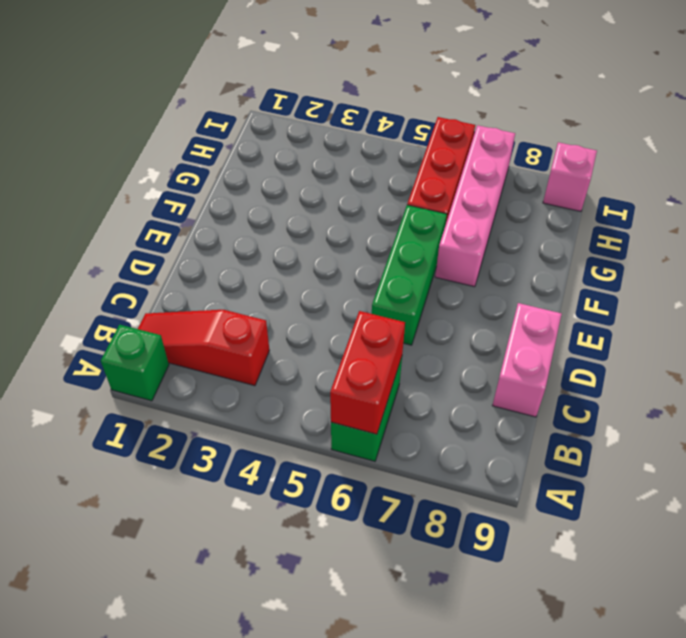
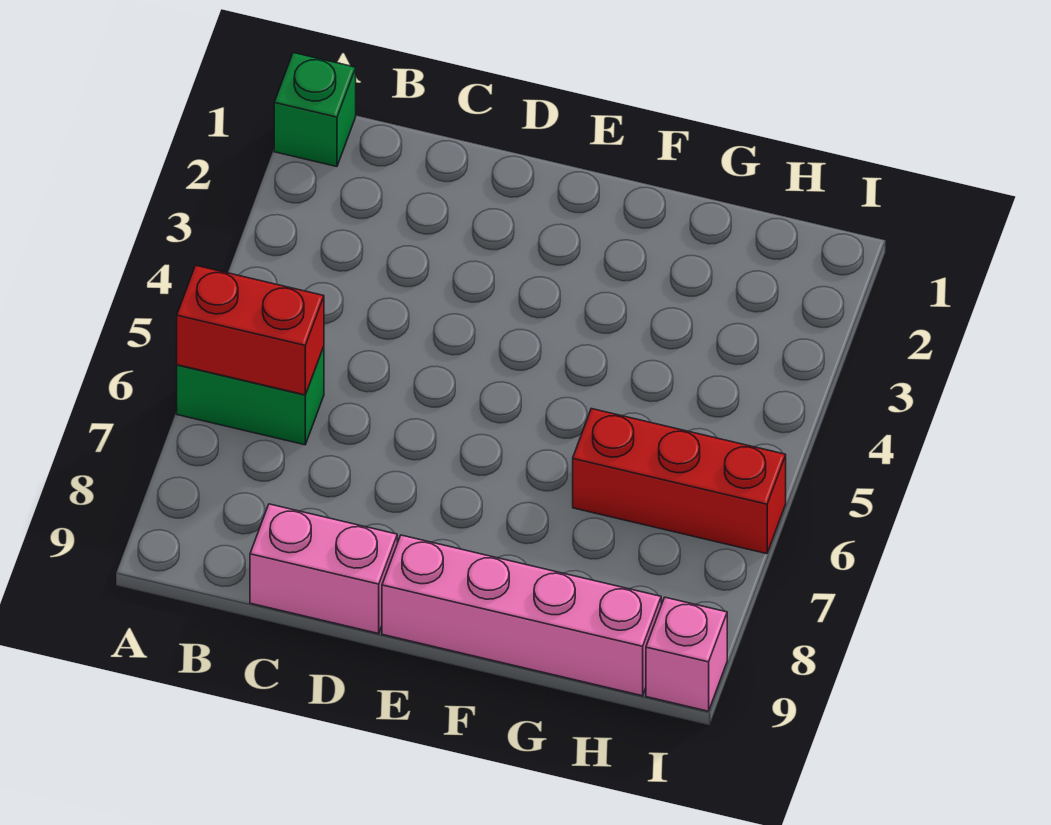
red 1x3 slope [138,310,269,386] -> none
green 1x3 brick [372,205,447,345] -> none
pink 1x4 brick [435,125,515,287] -> pink 1x4 brick moved to [382,535,661,696]

